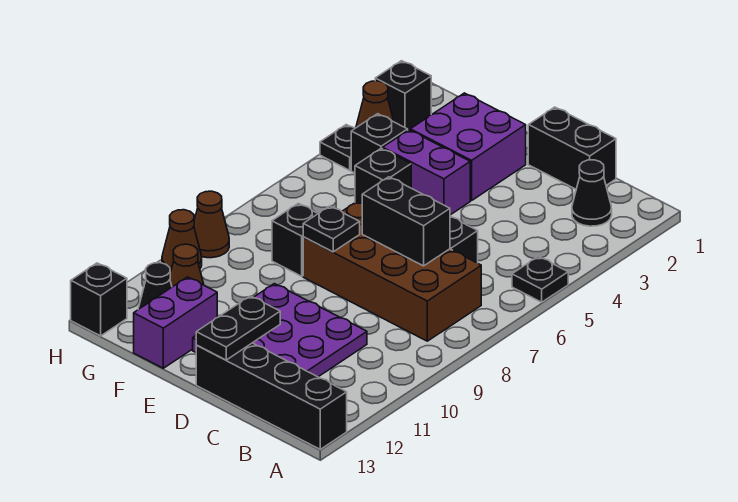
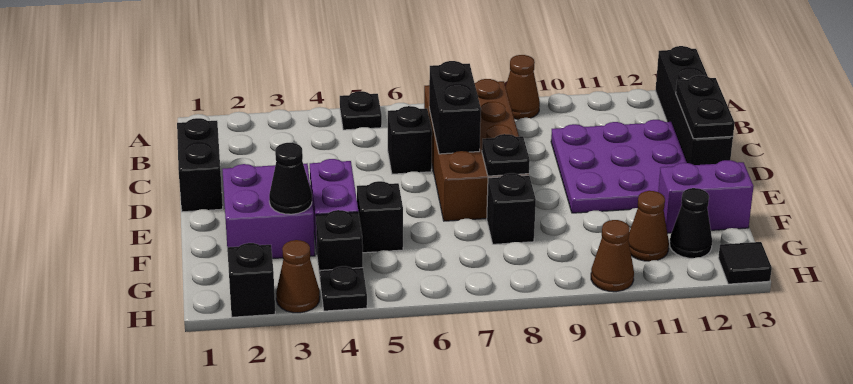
black 1x1 cone [572,160,612,226] -> black 1x1 cone moved to [269,143,312,214]
black 1x2 plate [196,296,280,360] -> black 1x2 plate turned to [676,75,735,139]
brown 1x1 cone [194,191,229,258] -> brown 1x1 cone moved to [506,55,540,119]
black 1x1 brick [71,263,127,336] -> black 1x1 tile [718,242,772,284]

